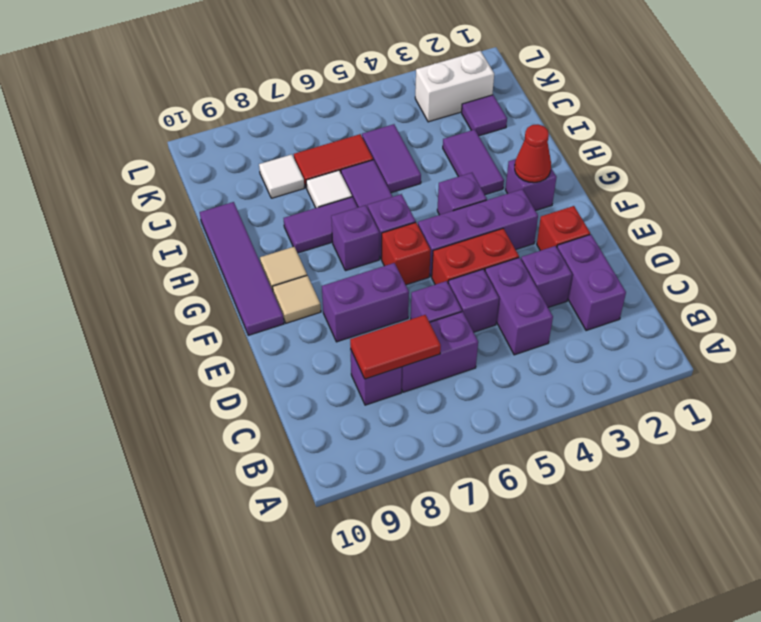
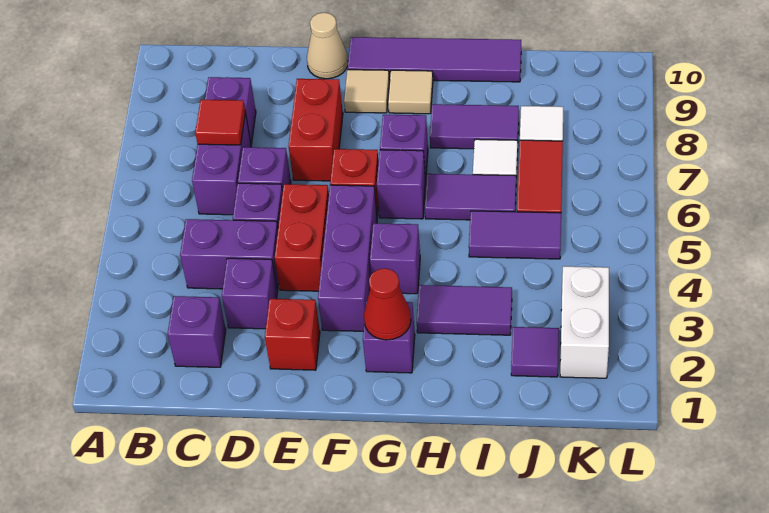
purple 1x2 brick [557,235,626,331] -> purple 1x1 brick [168,296,226,367]
red 1x2 tile [350,315,441,379] -> red 1x1 tile [195,100,245,145]
purple 1x2 brick [322,263,409,342] -> red 1x2 brick [288,79,343,181]
none -> tan 1x1 cone [307,13,348,79]
purple 1x2 tile [284,197,358,253] -> purple 1x2 tile turned to [430,104,519,149]

